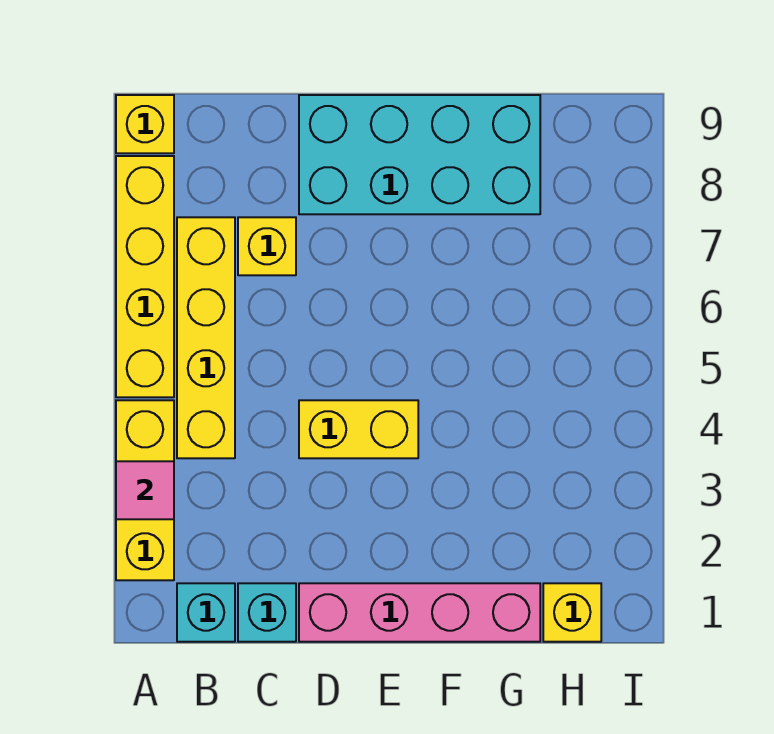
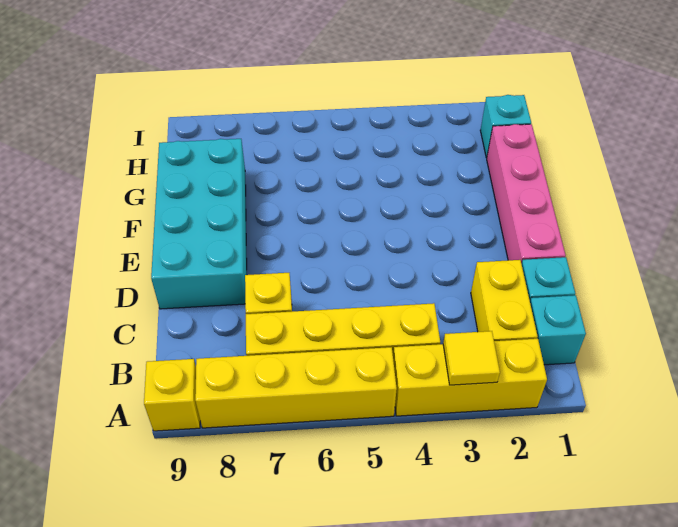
pink 1x1 tile [116,461,174,519] -> yellow 1x1 tile [443,331,500,385]
yellow 1x2 brick [299,400,418,458] -> yellow 1x2 brick moved to [471,260,538,341]
yellow 1x1 brick [543,583,601,642] -> cyan 1x1 brick [480,95,531,158]

